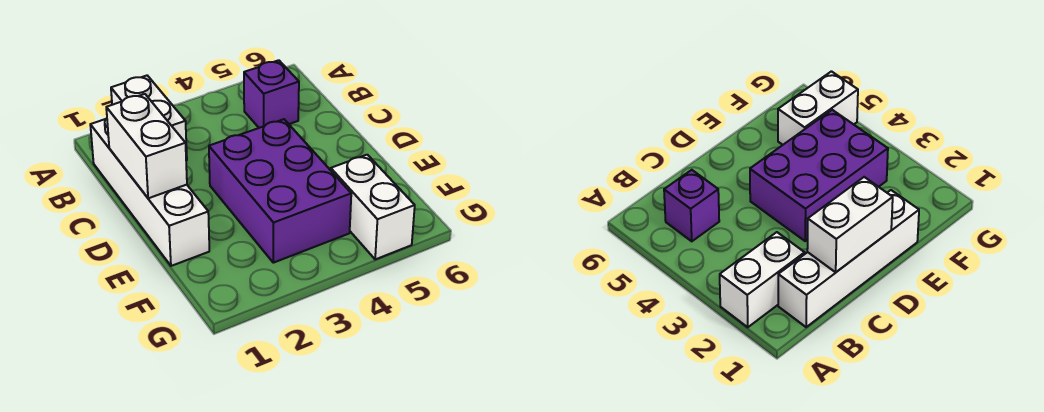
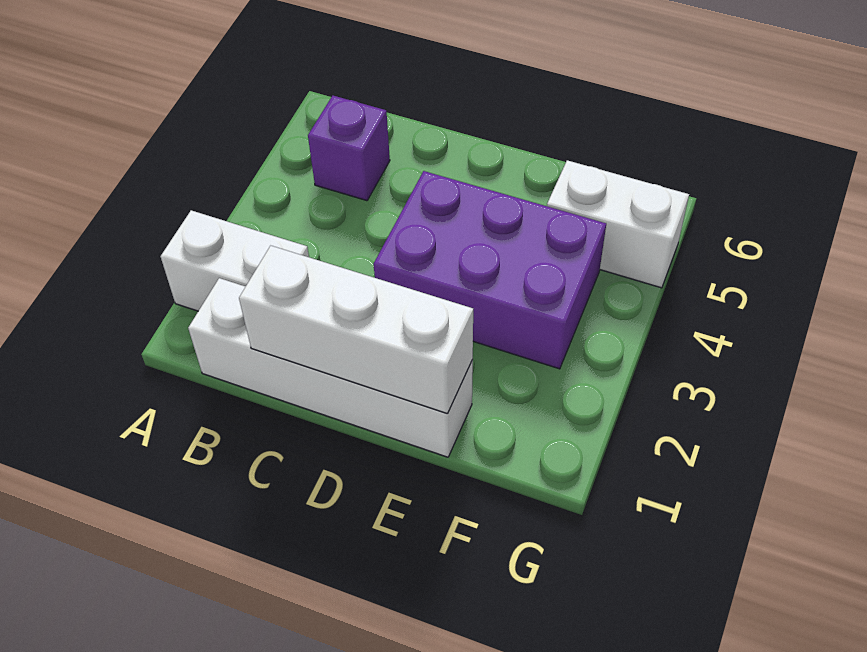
white 1x2 brick [106,94,187,198] -> white 1x3 brick [239,246,473,414]

